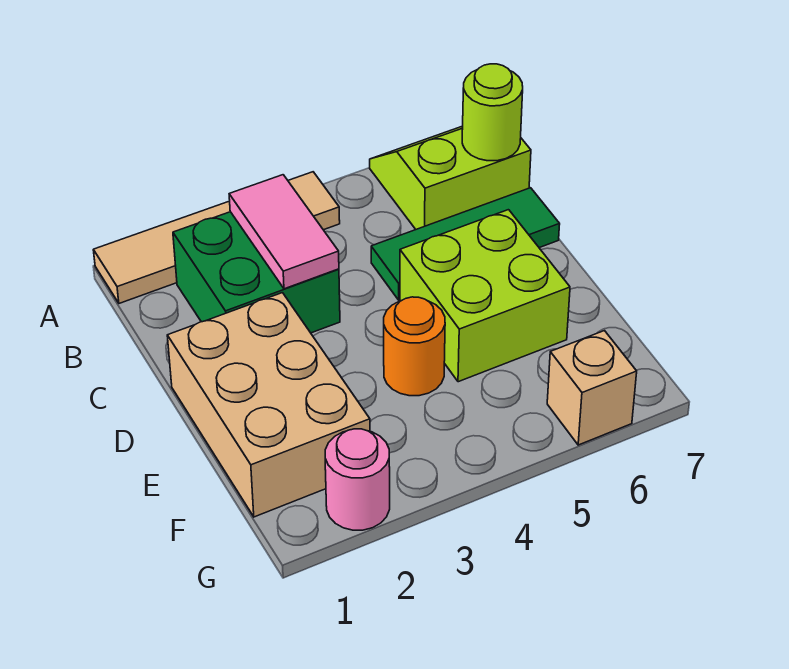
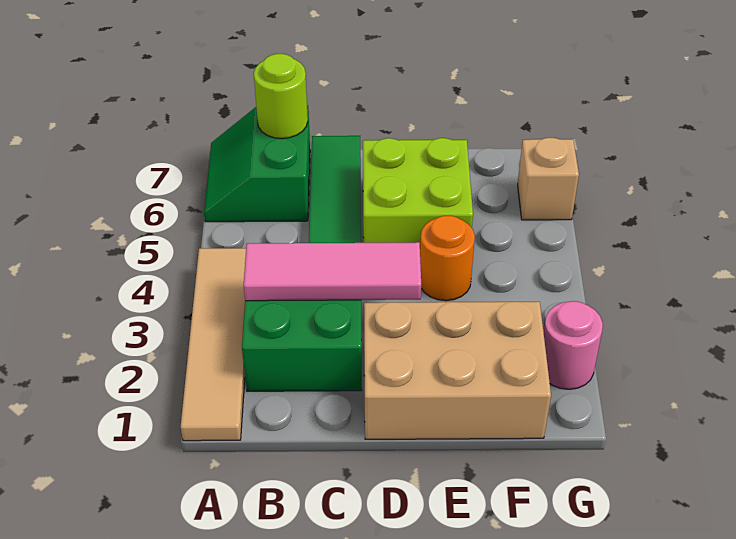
lime 2x2 slope [370,126,531,229] -> green 2x2 slope [204,105,310,222]
pink 1x2 tile [229,175,339,289] -> pink 1x3 tile [244,242,421,301]

